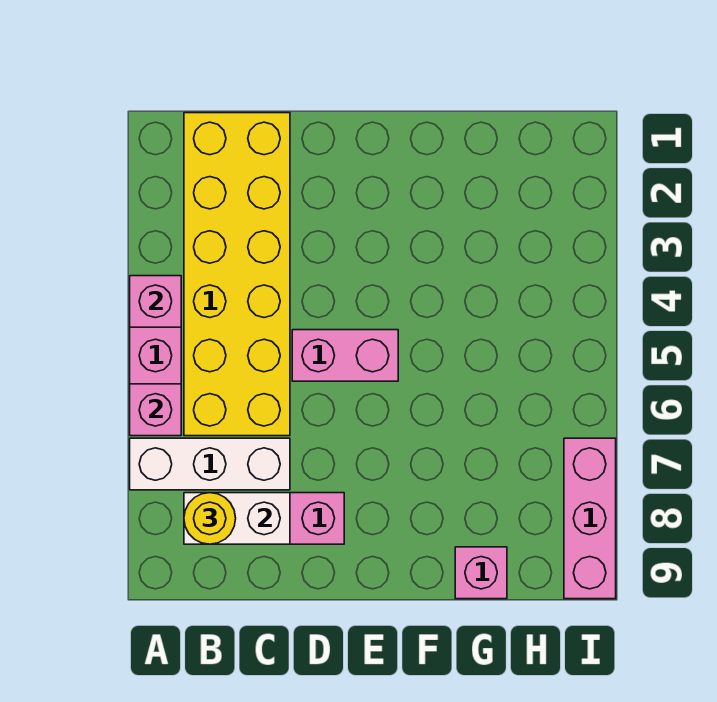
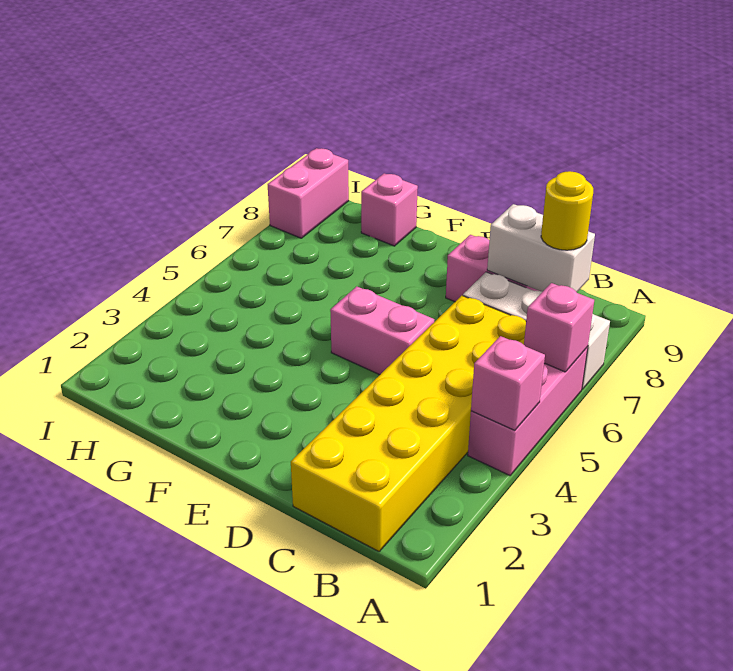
pink 1x3 brick [564,438,616,599] -> pink 1x2 brick [268,148,349,238]

